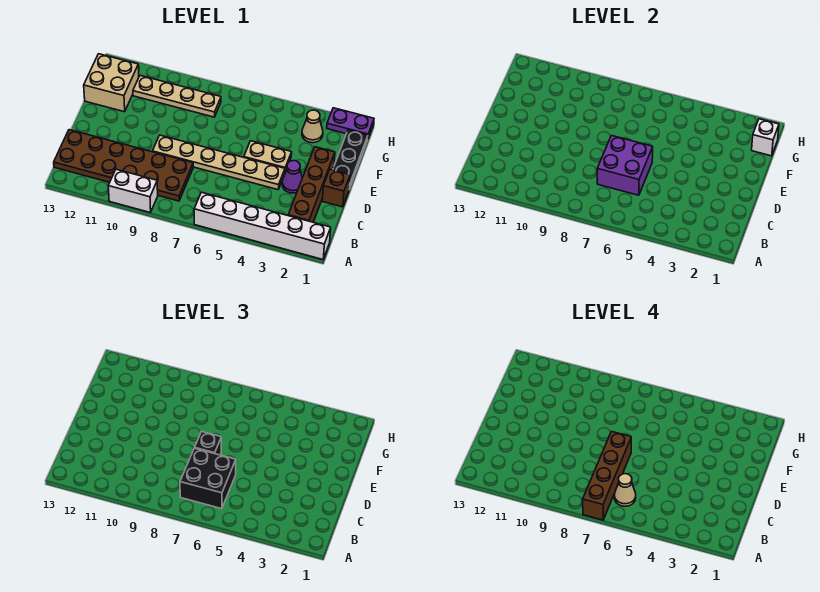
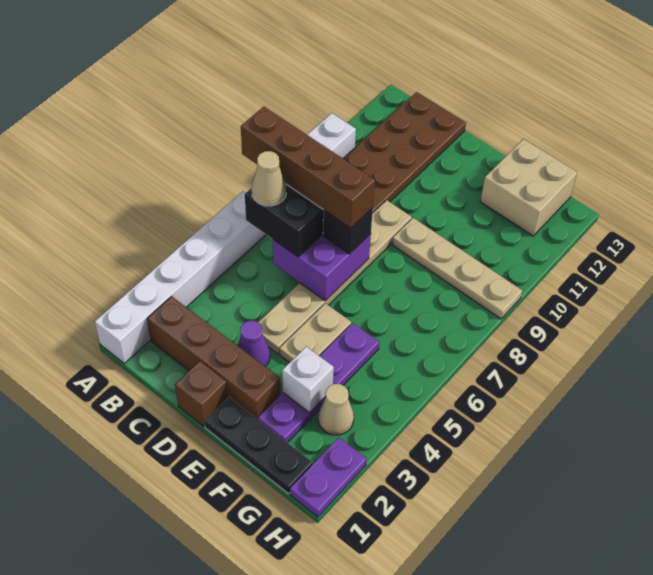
none -> purple 1x4 plate [258,323,379,443]
white 1x1 brick [752,119,779,156] -> white 1x1 brick moved to [282,347,334,412]
tan 1x4 plate [133,76,221,117] -> tan 1x4 plate turned to [392,218,522,319]

